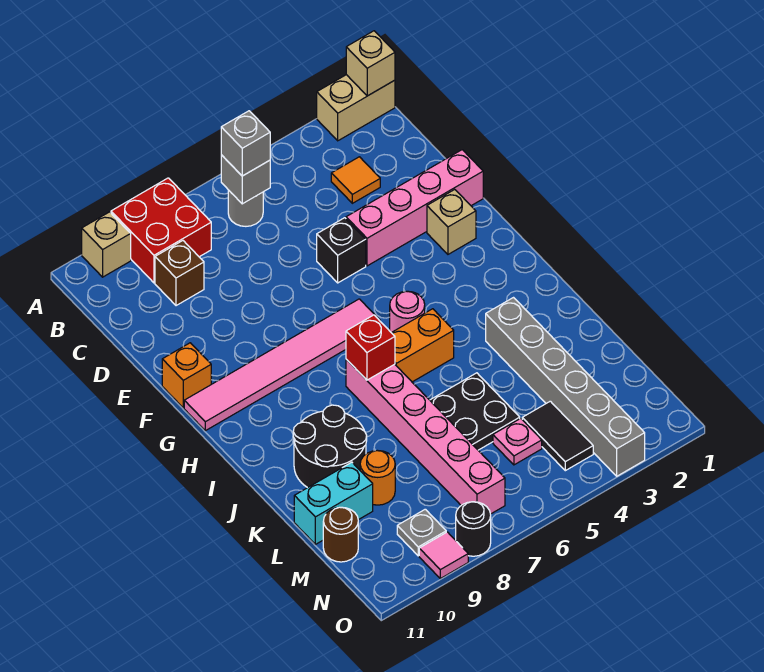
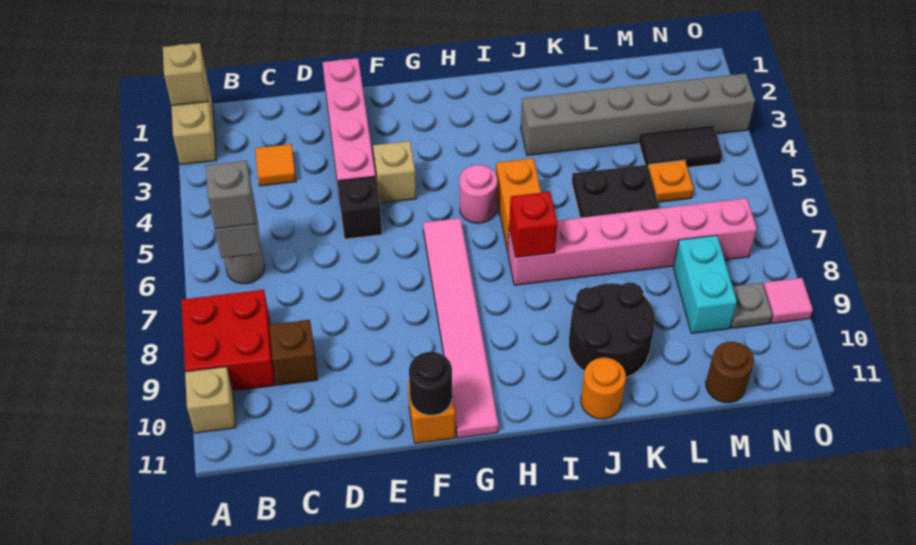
tan 1x1 brick [427,189,476,254] -> tan 1x1 brick moved to [373,141,416,203]
orange 1x1 round brick [360,451,395,505] -> orange 1x1 round brick moved to [581,358,626,419]
cyan 1x2 brick [294,462,373,544] -> cyan 1x2 brick moved to [673,235,737,333]
pink 1x1 plate [493,418,542,465] -> orange 1x1 plate [648,160,693,202]
black 1x1 round brick [456,502,491,556] -> black 1x1 round brick moved to [409,352,452,415]

